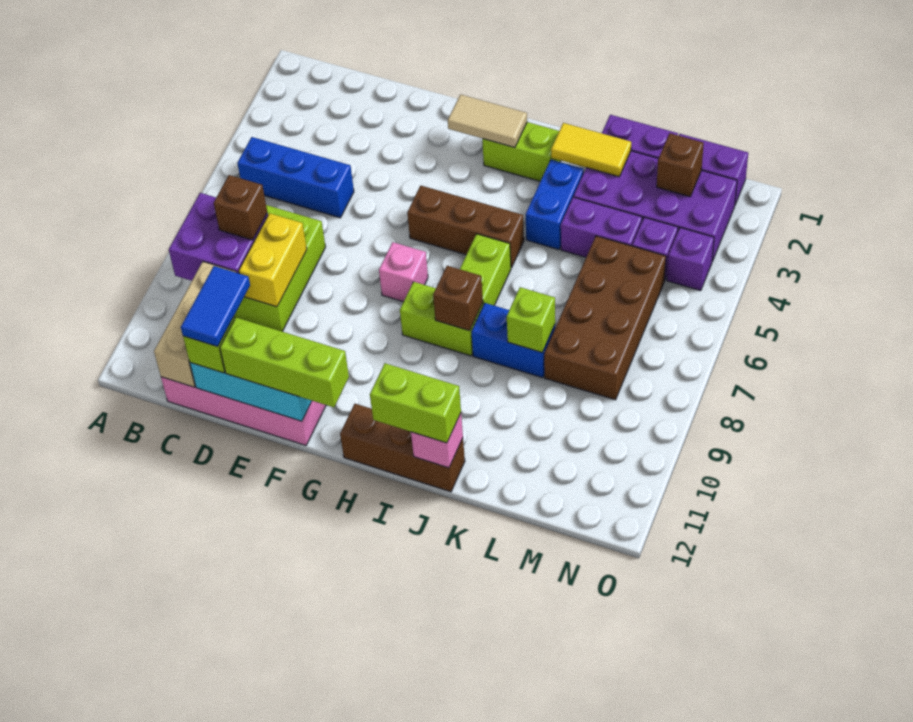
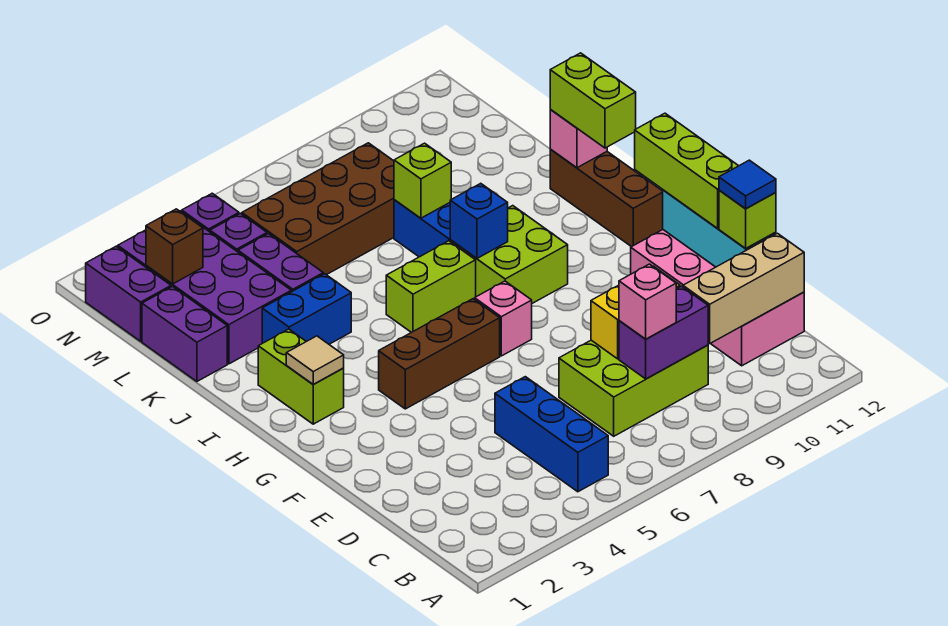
purple 2x2 brick [169,193,268,281] -> purple 1x2 brick [619,286,708,379]
brown 1x1 brick [214,175,267,240] -> pink 1x1 brick [619,264,676,339]
blue 1x2 tile [181,266,250,347] -> blue 1x1 tile [719,160,776,209]
tan 1x2 tile [448,94,527,148] -> tan 1x1 tile [286,336,344,384]
brown 1x3 brick [407,186,524,268] -> brown 1x3 brick turned to [379,299,500,409]
lime 1x2 brick [400,282,483,356] -> lime 2x2 brick [450,206,568,303]
brown 1x1 brick [433,266,483,331] -> blue 1x1 brick [450,183,508,258]
yellow 1x2 tile [551,123,631,177] -> none

